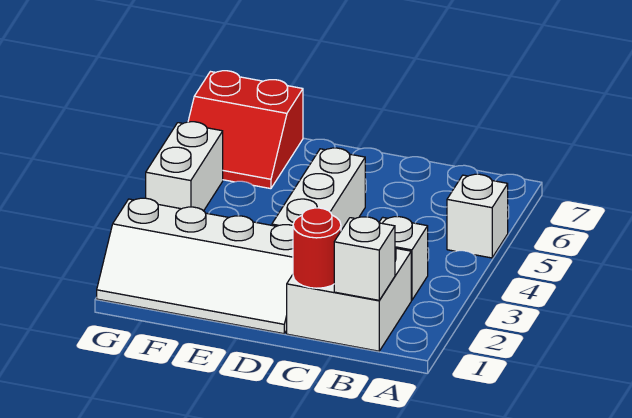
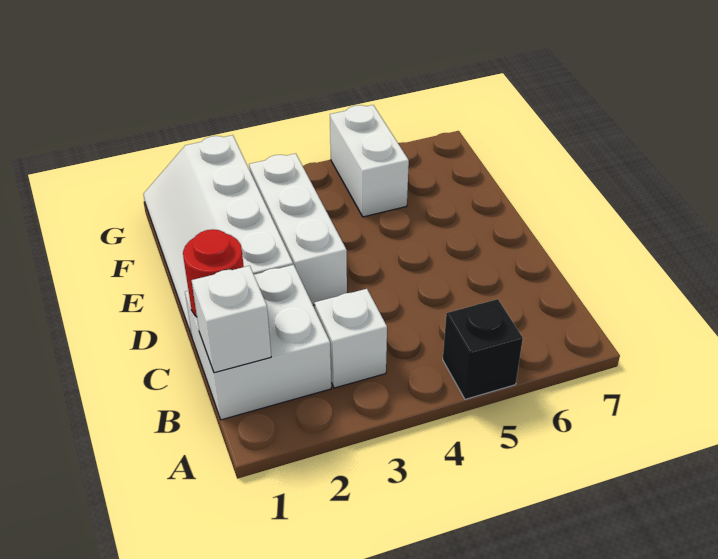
white 1x1 brick [447,174,508,258] -> black 1x1 brick [443,299,523,399]
white 1x3 brick [272,148,365,230] -> white 1x3 brick turned to [249,154,347,305]
red 2x2 slope [188,71,303,189] -> none
white 1x2 brick [146,122,223,211] -> white 1x2 brick turned to [330,105,409,217]

